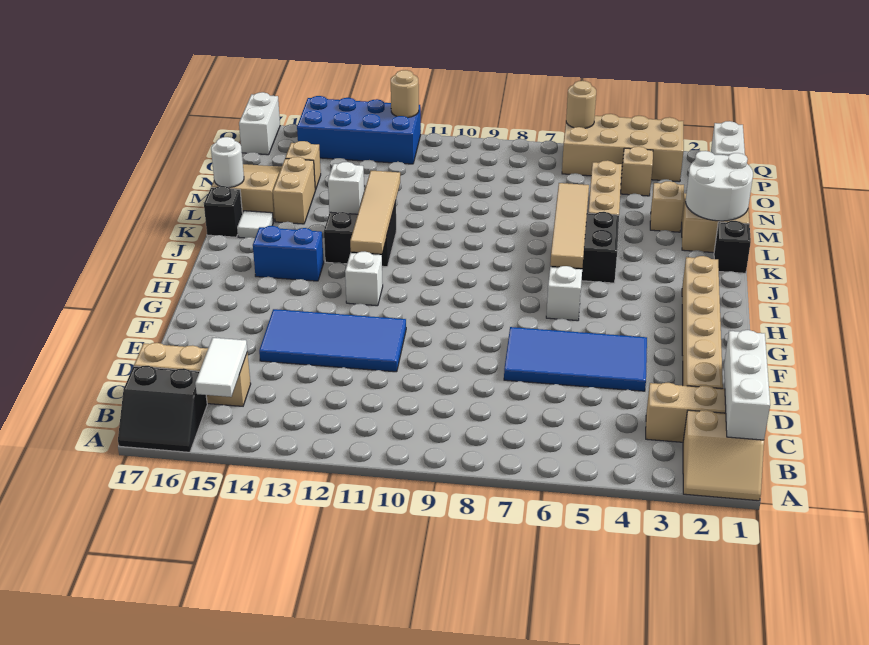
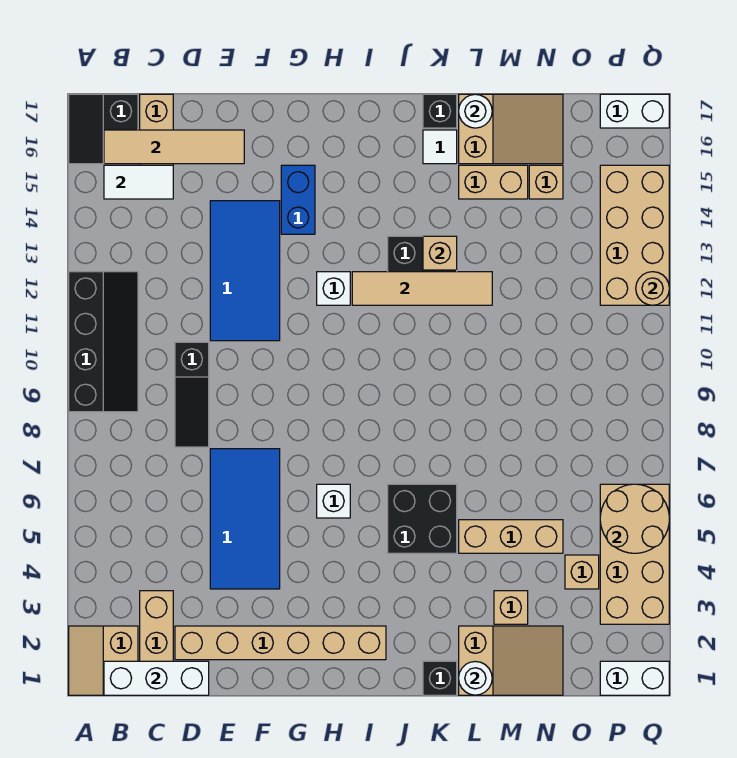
none -> black 2x4 slope [69,272,138,412]
none -> black 1x3 slope [175,342,209,447]
tan 1x4 tile [550,183,589,268] -> tan 1x4 tile moved to [104,130,244,164]
blue 1x2 brick [253,226,324,281] -> blue 1x2 brick moved to [281,165,315,234]
white 1x1 brick [328,162,365,214] -> tan 1x1 brick [423,236,457,270]
white 2x2 round brick [686,151,753,221] -> white 1x1 round brick [459,661,492,695]
blue 2x4 brick [297,96,421,164] -> tan 2x4 brick [600,165,669,305]
tan 1x1 round brick [566,81,596,128] -> tan 2x2 round brick [600,484,669,553]

